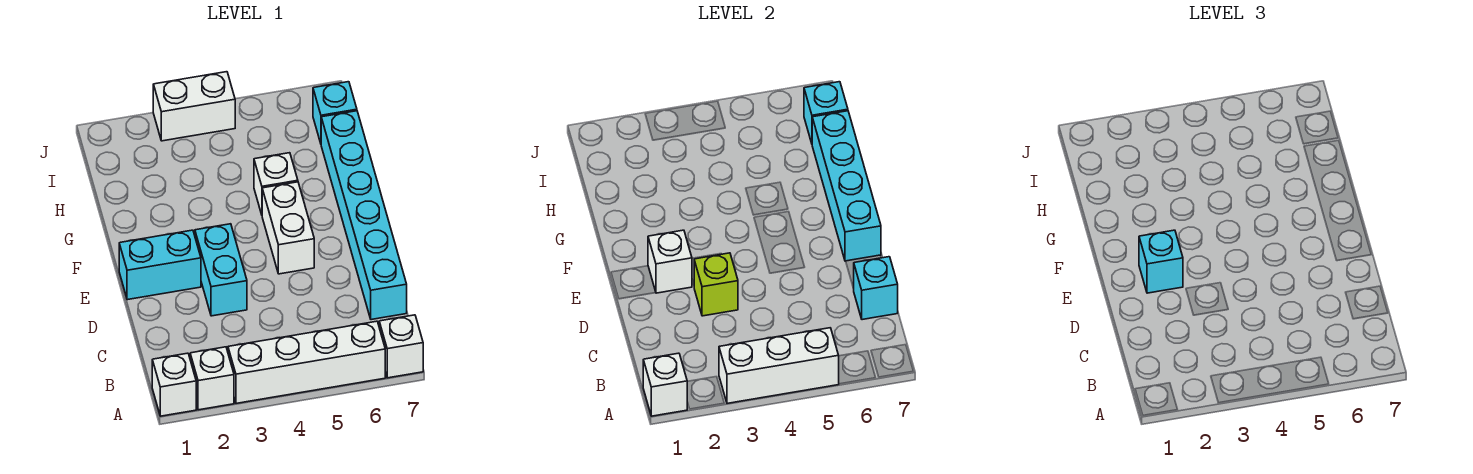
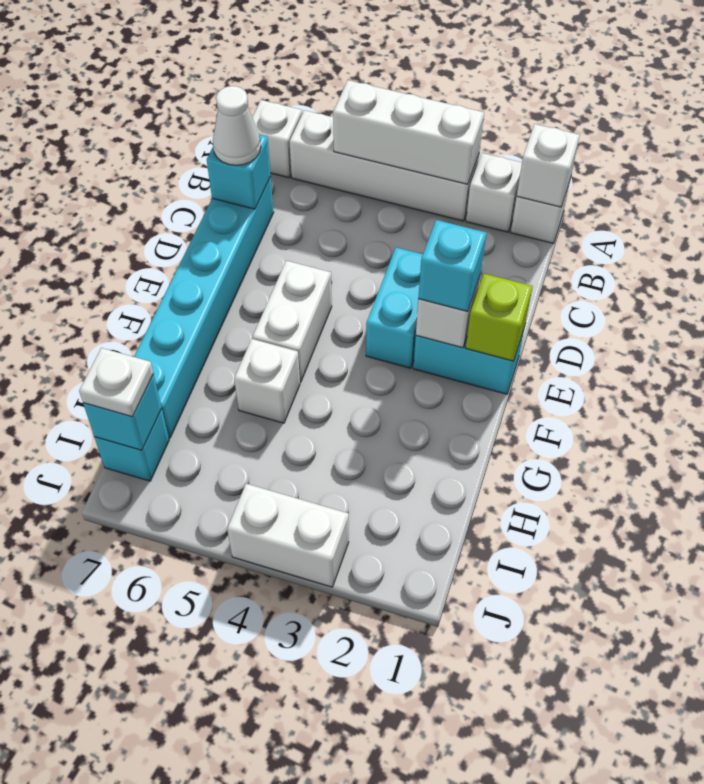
none -> white 1x1 cone [213,86,261,165]
lime 1x1 brick [694,253,738,316] -> lime 1x1 brick moved to [466,274,533,361]
cyan 1x4 brick [812,111,881,261] -> none
none -> white 1x1 plate [79,348,153,417]

